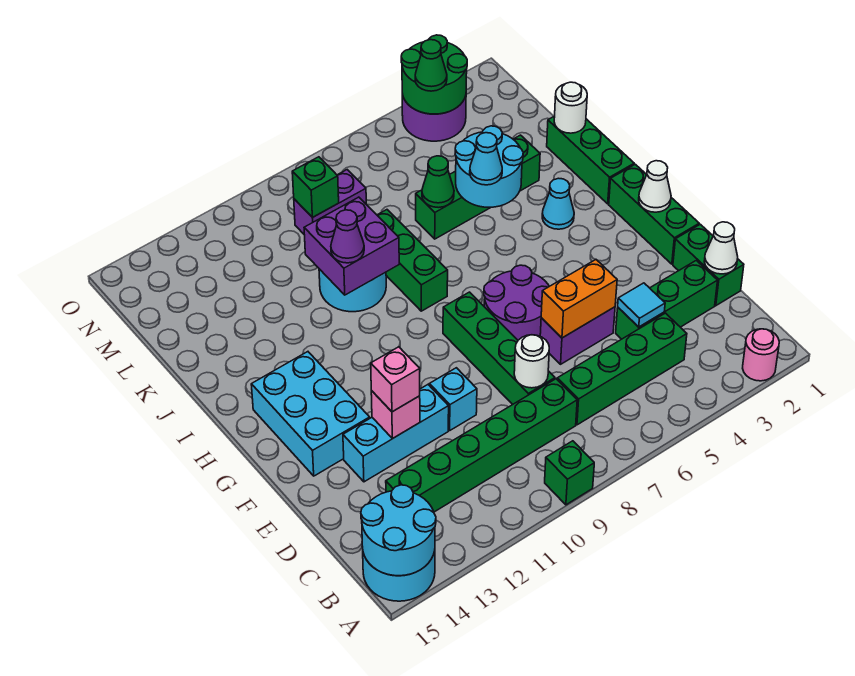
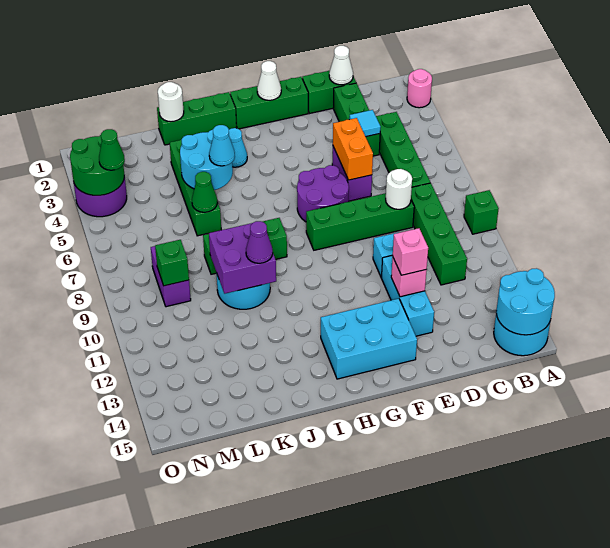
green 1x6 brick [386,379,577,512] -> green 1x4 brick [411,183,467,285]

